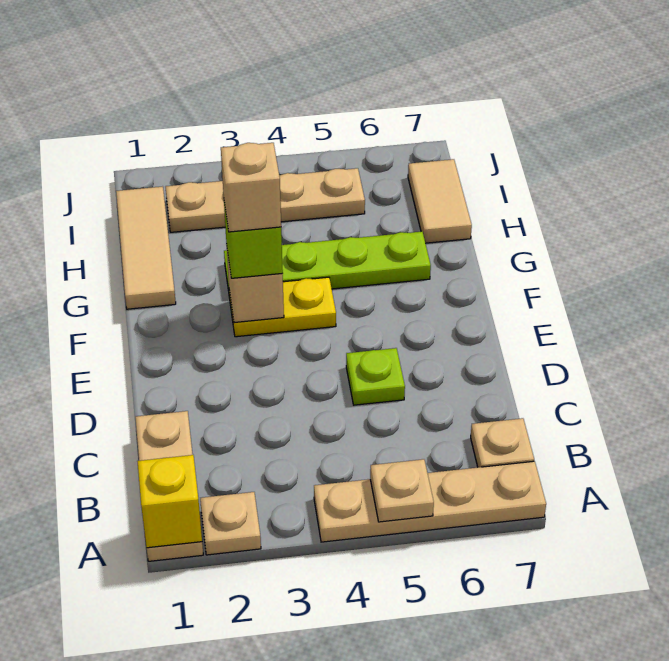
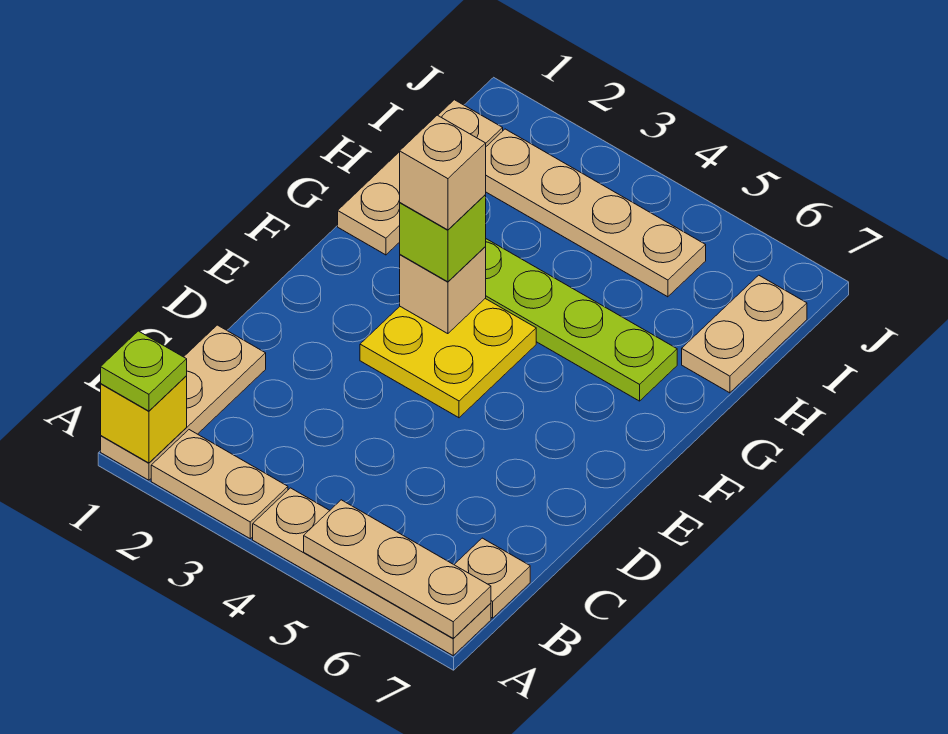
tan 1x1 plate [200,492,261,555] -> tan 1x2 plate [151,430,288,539]
tan 1x1 plate [370,459,434,522] -> tan 1x3 plate [304,500,491,638]
lime 1x1 plate [346,348,405,405] -> lime 1x1 plate moved to [101,331,187,411]
yellow 1x2 plate [229,277,336,337] -> yellow 2x2 plate [360,299,536,418]
tan 1x3 tile [116,186,176,309] -> tan 1x3 plate [338,100,503,255]
tan 1x2 tile [408,159,472,243] -> tan 1x2 plate [682,275,807,393]

